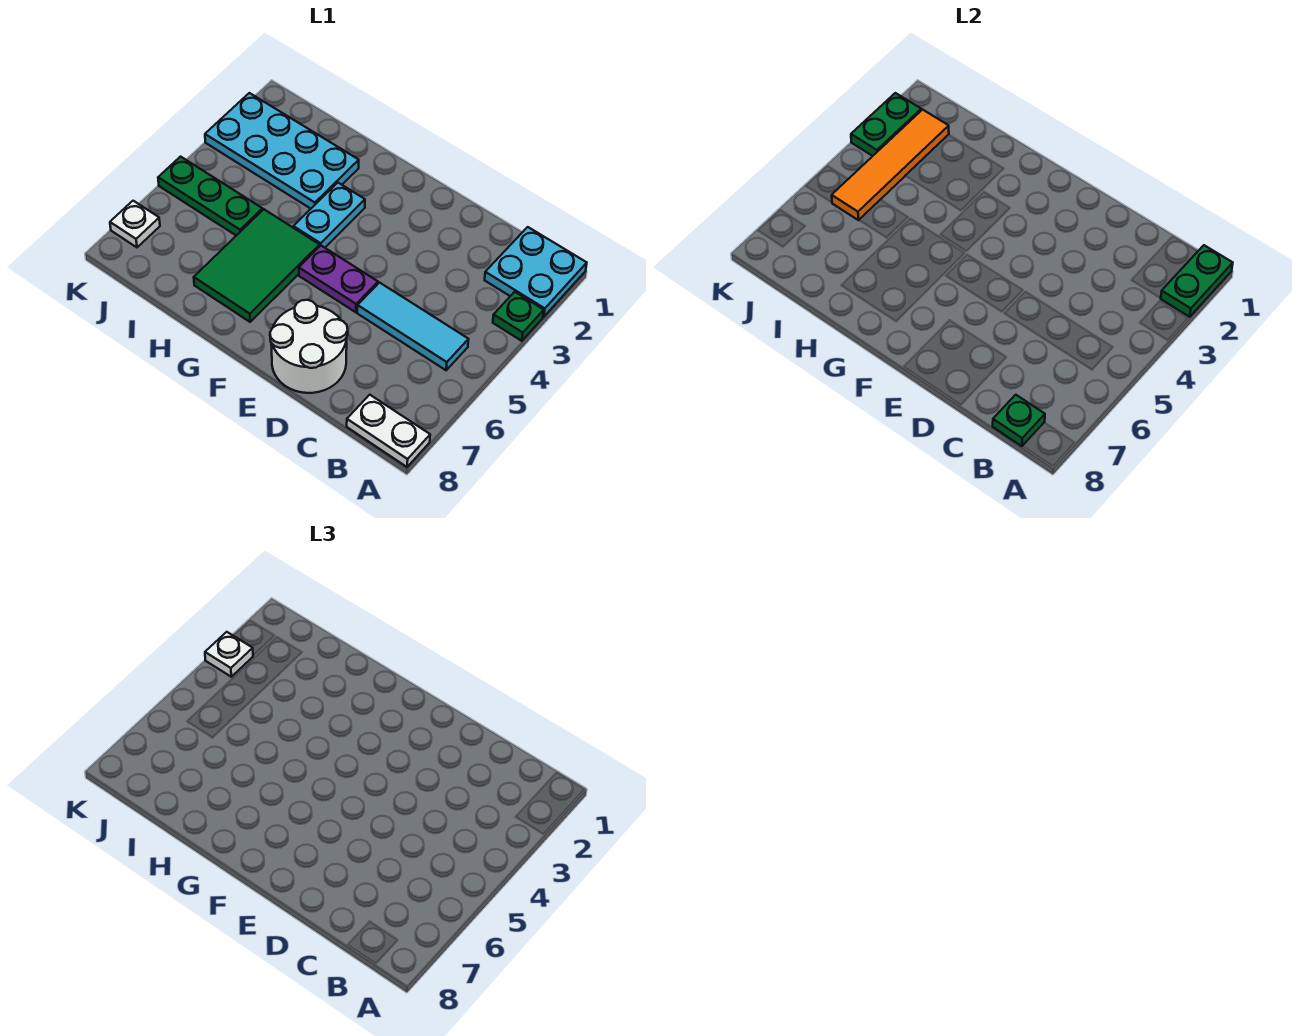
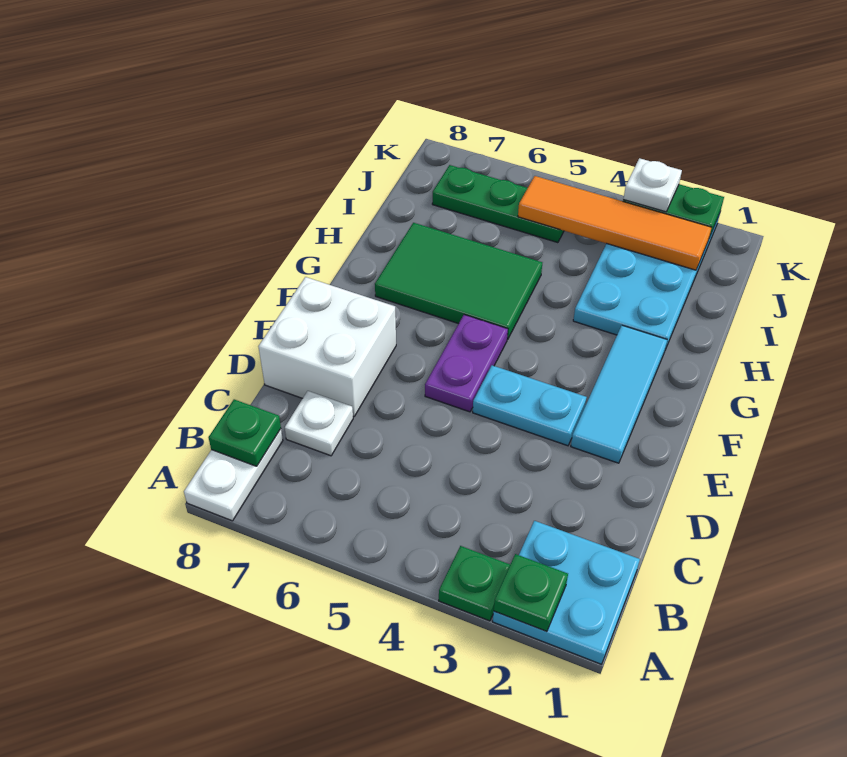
green 1x2 plate [1161,245,1233,317] -> green 1x1 plate [494,554,568,632]
cyan 1x3 tile [357,283,469,370] -> cyan 1x3 tile moved to [571,325,667,463]
white 2x2 round brick [270,300,348,393] -> white 2x2 brick [258,277,396,417]
cyan 1x2 plate [293,183,365,248] -> cyan 1x2 plate moved to [473,365,587,446]
green 1x3 plate [158,157,262,236] -> green 1x3 plate turned to [432,165,564,243]
white 1x1 plate [110,201,160,247] -> white 1x1 plate moved to [285,391,353,456]

